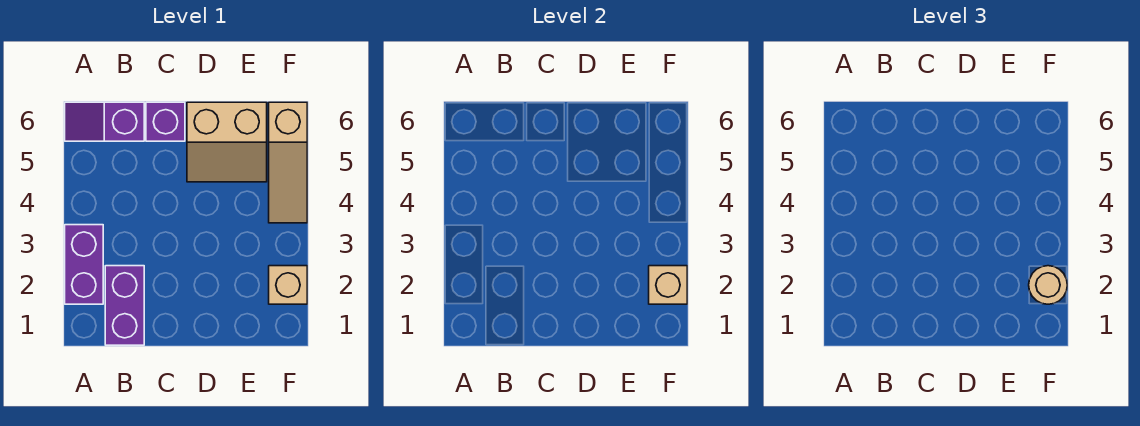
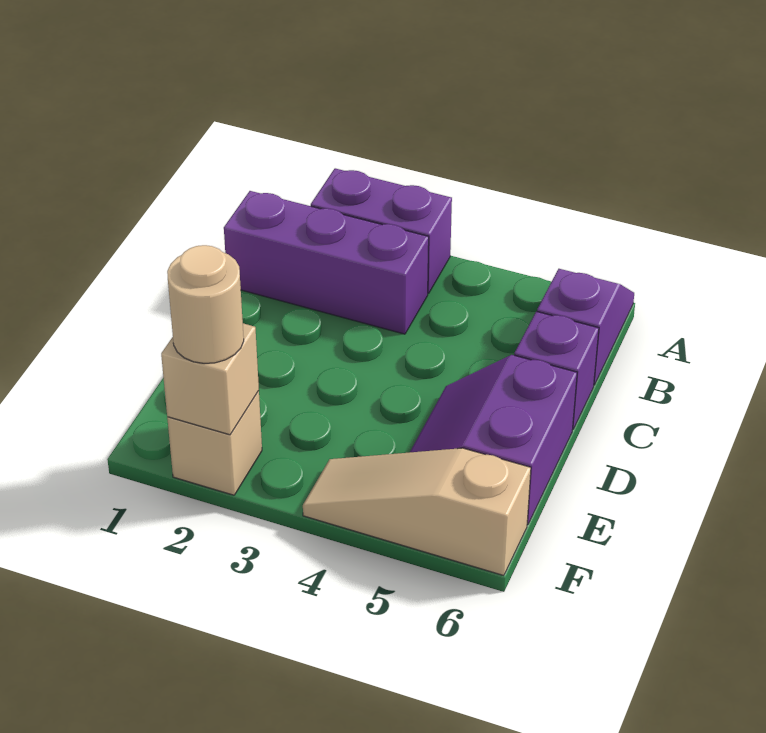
purple 1x2 brick [105,266,144,345] -> purple 1x3 brick [224,191,429,334]
tan 2x2 slope [187,102,267,182] -> purple 2x2 slope [410,355,577,525]

